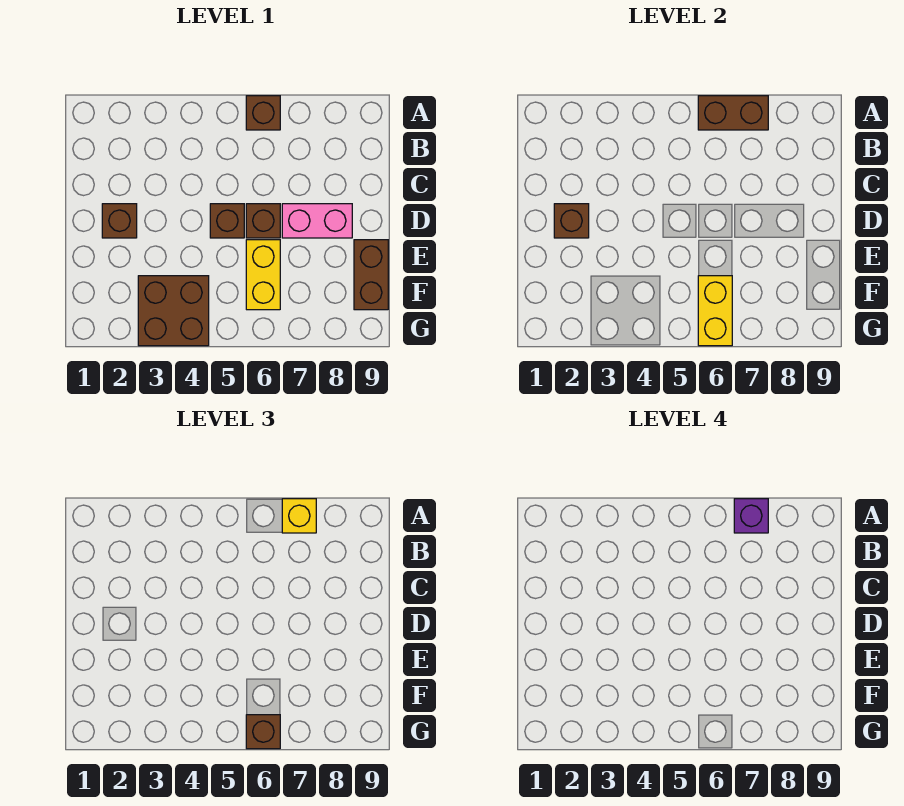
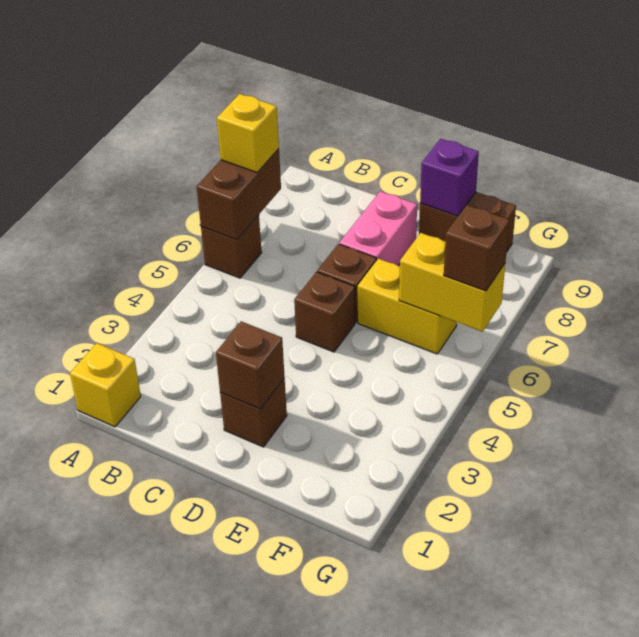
none -> yellow 1x1 brick [70,343,141,427]
purple 1x1 brick [734,499,768,533] -> purple 1x1 brick moved to [420,139,479,216]
brown 2x2 brick [138,276,209,346] -> none

